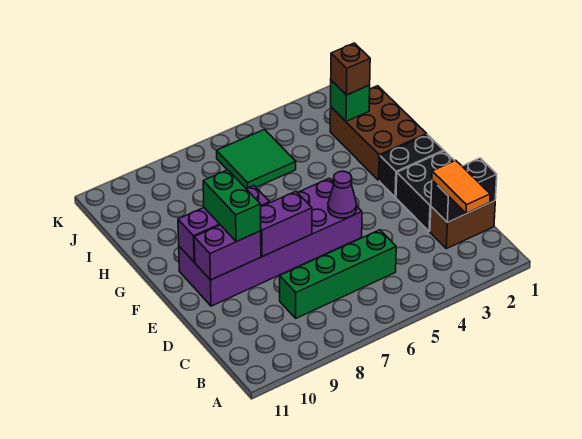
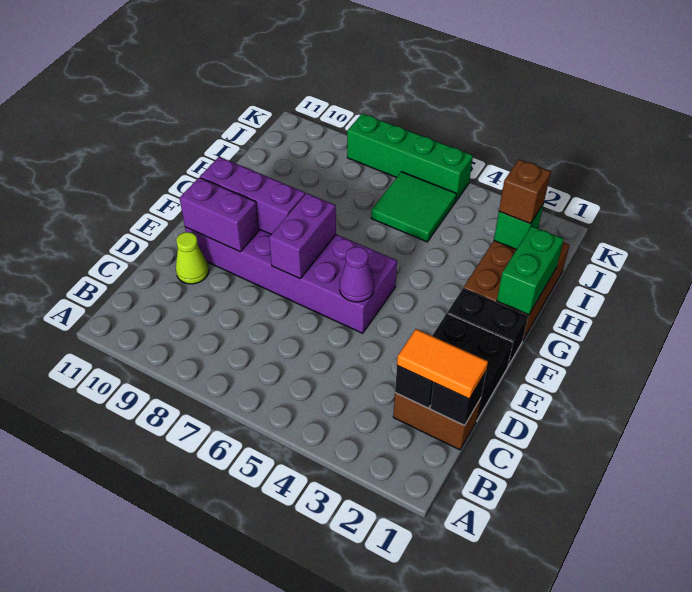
orange 1x2 tile [432,160,490,213] -> orange 1x2 tile turned to [397,329,488,399]
green 1x4 brick [280,230,396,318] -> green 1x4 brick moved to [347,113,473,201]
none -> lime 1x1 cone [176,232,209,284]
purple 1x2 brick [261,191,312,257] -> purple 1x2 brick turned to [269,193,336,279]
green 1x2 brick [203,170,261,242] -> green 1x2 brick moved to [497,226,564,315]

